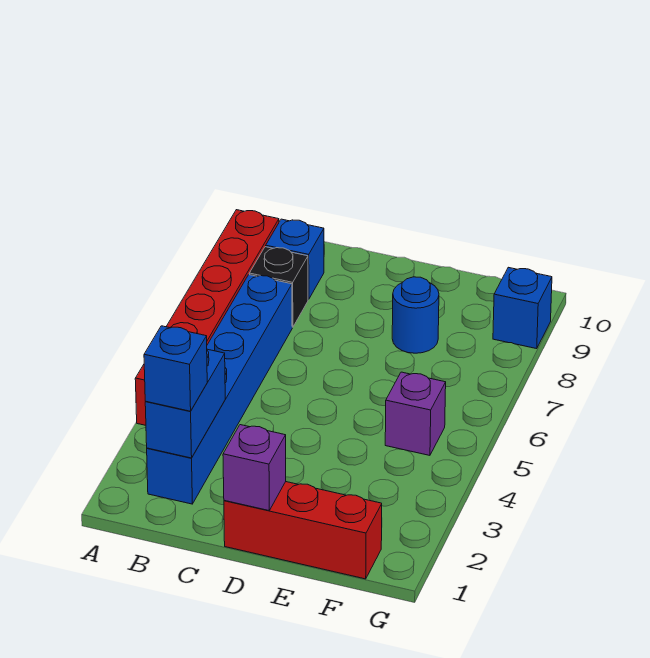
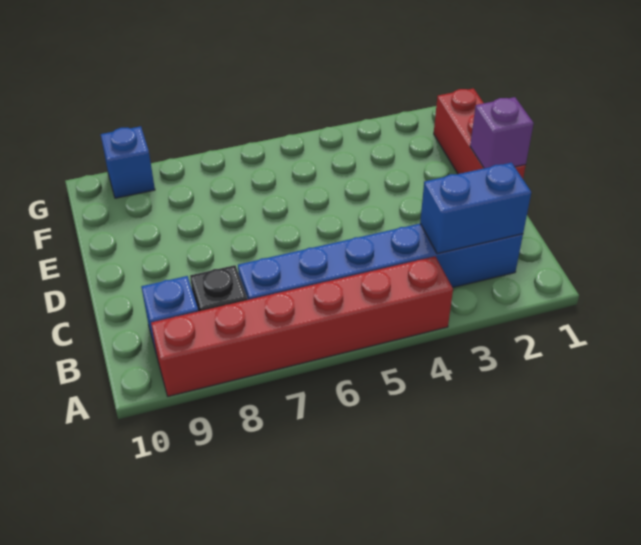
blue 1x1 brick [144,326,207,411] -> none
blue 1x1 round brick [392,277,439,353] -> none
purple 1x1 brick [385,372,446,455] -> none

